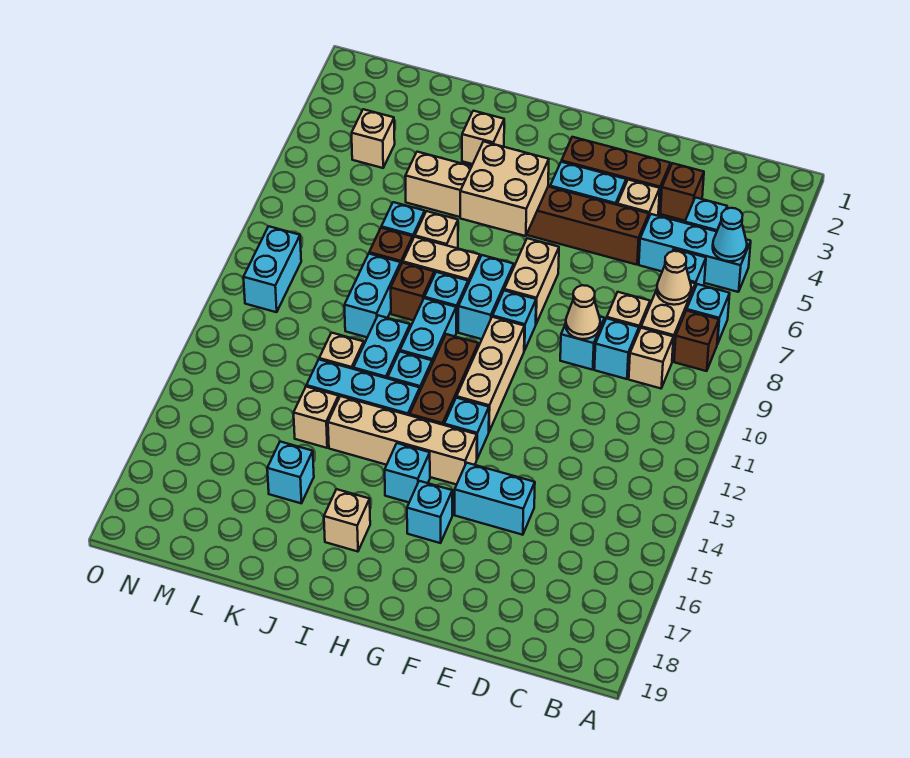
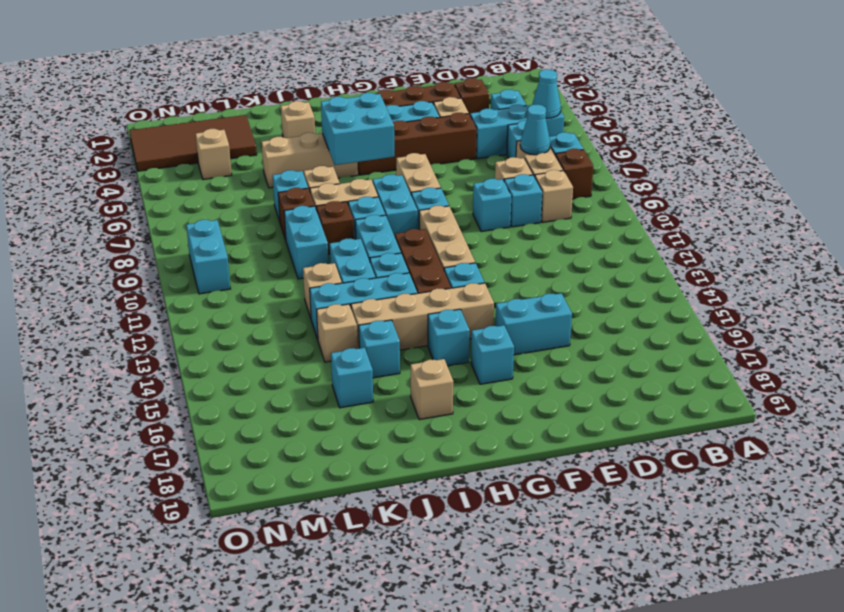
tan 1x1 cone [657,251,691,305] -> cyan 1x1 cone [520,105,550,155]
tan 1x1 cone [566,285,600,339] -> none
tan 2x2 brick [460,142,549,236] -> cyan 2x2 brick [321,93,394,165]
none -> cyan 1x1 brick [359,320,400,378]
none -> brown 2x4 tile [130,115,257,171]

